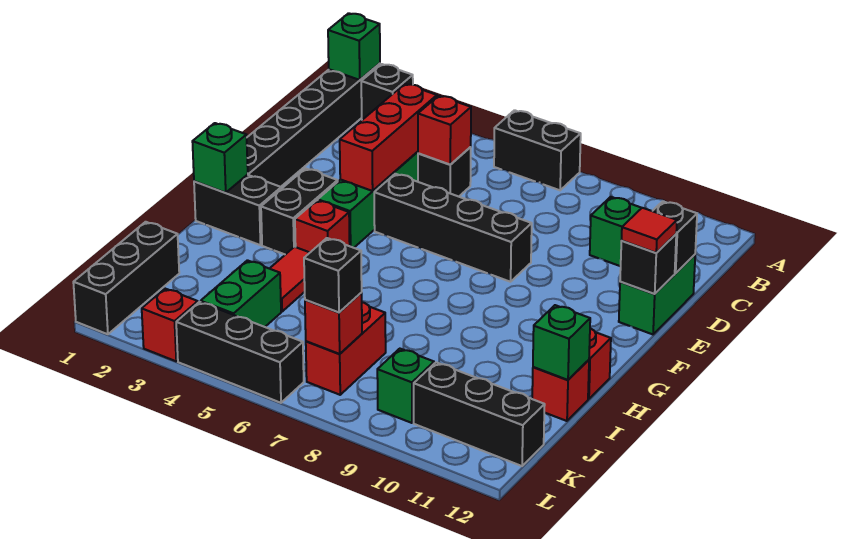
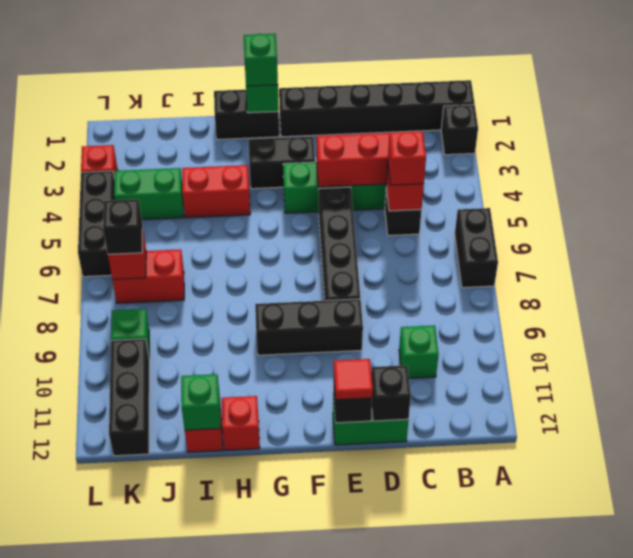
green 1x1 brick [328,13,380,80] -> green 1x1 brick moved to [244,34,278,86]
black 1x2 brick [194,175,281,245] -> black 1x2 brick turned to [214,90,279,140]
red 1x1 brick [295,200,350,252] -> red 1x1 brick moved to [388,131,426,185]
red 1x2 tile [270,247,310,311] -> red 1x2 brick [182,165,250,218]
black 1x3 brick [73,222,179,334] -> black 1x3 brick moved to [255,299,363,355]

